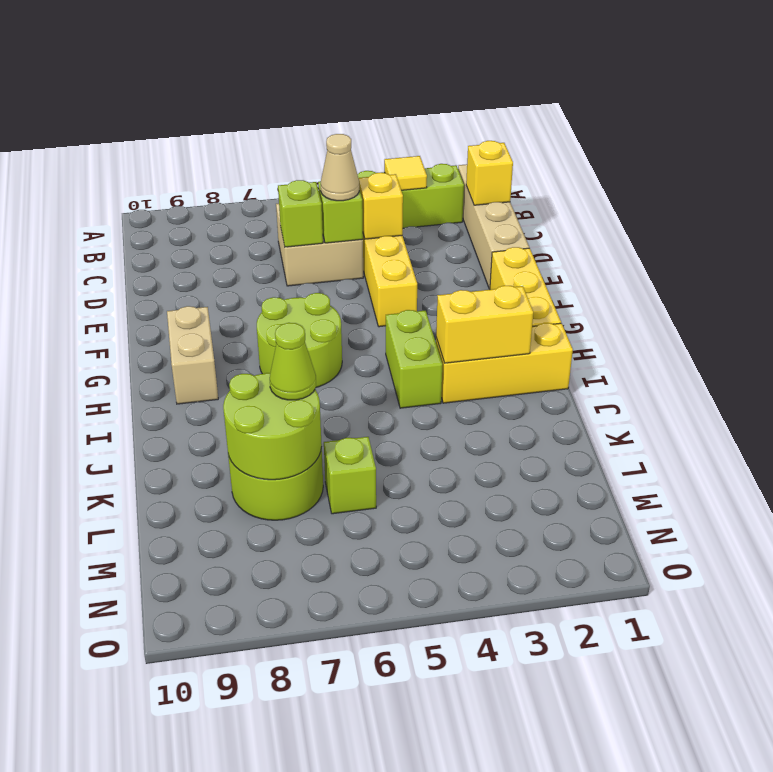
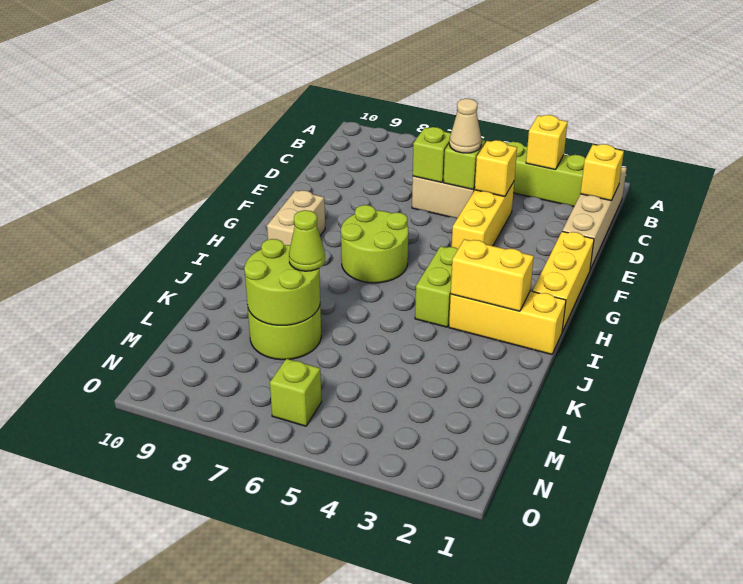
yellow 1x1 tile [384,156,427,190] -> yellow 1x1 brick [526,115,568,170]
lime 1x1 brick [324,437,376,514] -> lime 1x1 brick moved to [270,359,322,426]

